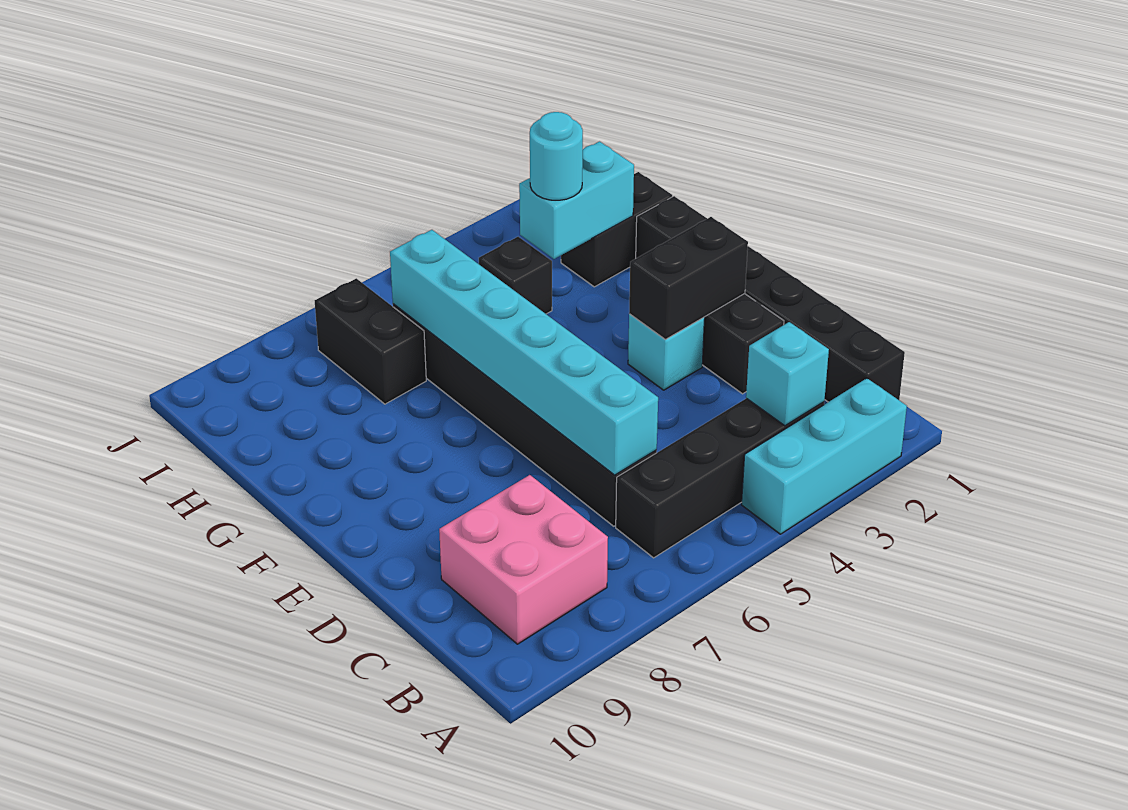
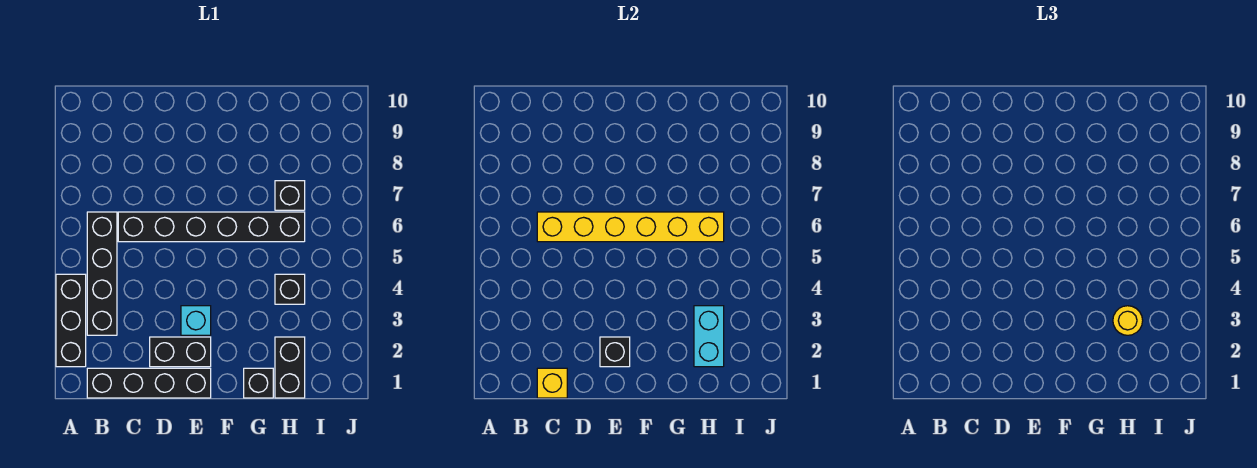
cyan 1x3 brick [742,378,907,534] -> black 1x3 brick [56,274,86,367]
cyan 1x1 brick [746,322,829,426] -> none
pink 2x2 brick [439,475,608,644] -> none
none -> yellow 1x1 brick [537,368,567,398]
cyan 1x6 brick [390,230,658,475] -> yellow 1x6 brick [537,212,724,242]
black 1x2 brick [629,217,748,339] -> black 1x1 brick [600,337,630,367]
cyan 1x1 round brick [530,112,583,200] -> yellow 1x1 round brick [1113,306,1143,335]
black 1x2 brick [315,278,426,404] -> black 1x1 brick [275,181,305,210]

